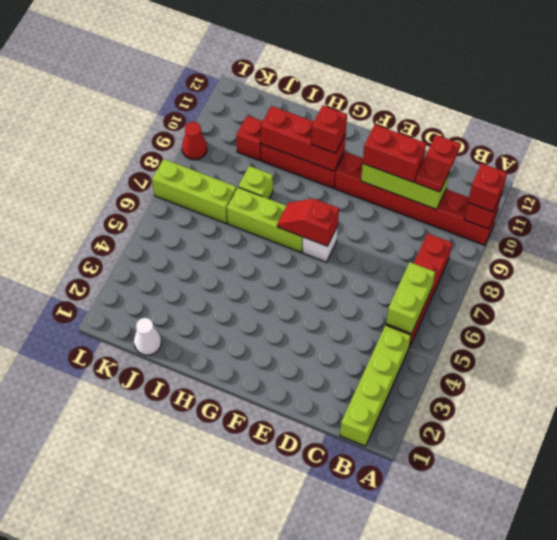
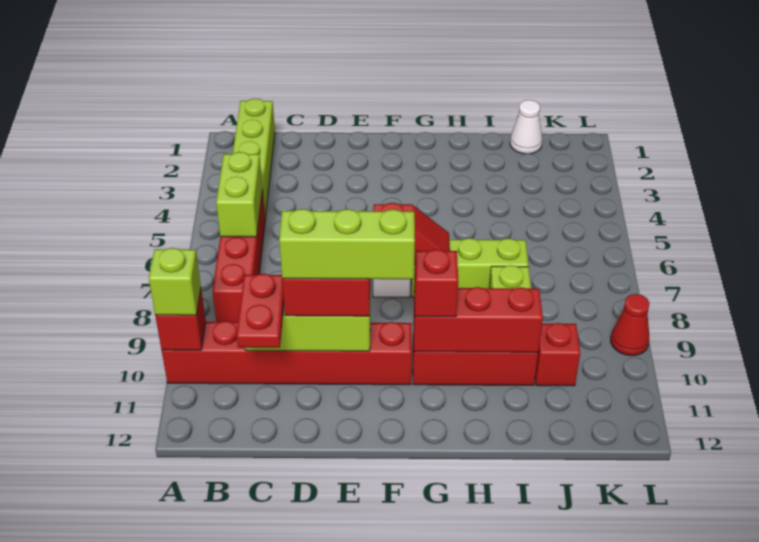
red 1x1 brick [468,164,507,212] -> lime 1x1 brick [149,248,201,315]
lime 1x3 brick [152,159,237,223] -> lime 1x3 brick moved to [279,209,415,279]

